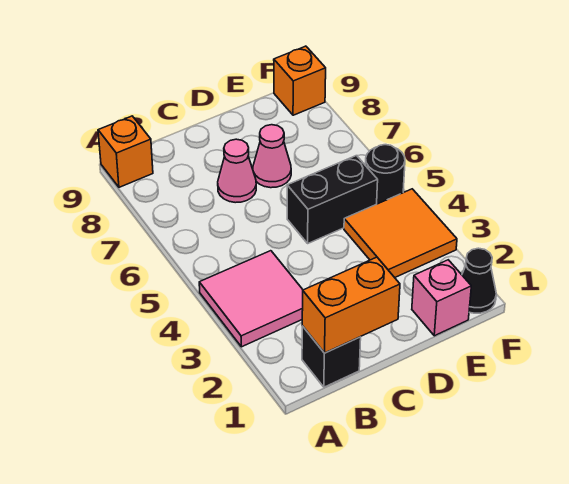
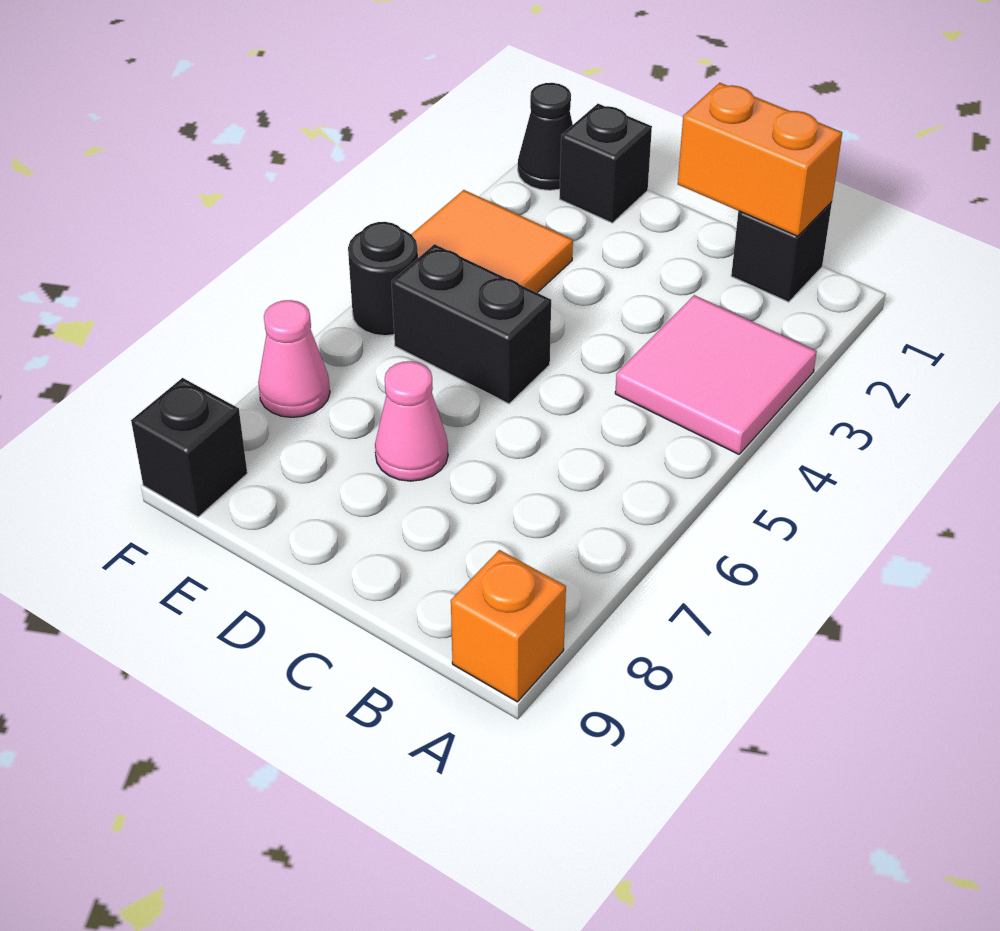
pink 1x1 cone [218,139,256,203] -> pink 1x1 cone moved to [258,300,330,417]
pink 1x1 brick [412,260,471,336] -> black 1x1 brick [560,104,652,223]
orange 1x1 brick [274,46,326,115] -> black 1x1 brick [131,378,247,517]

